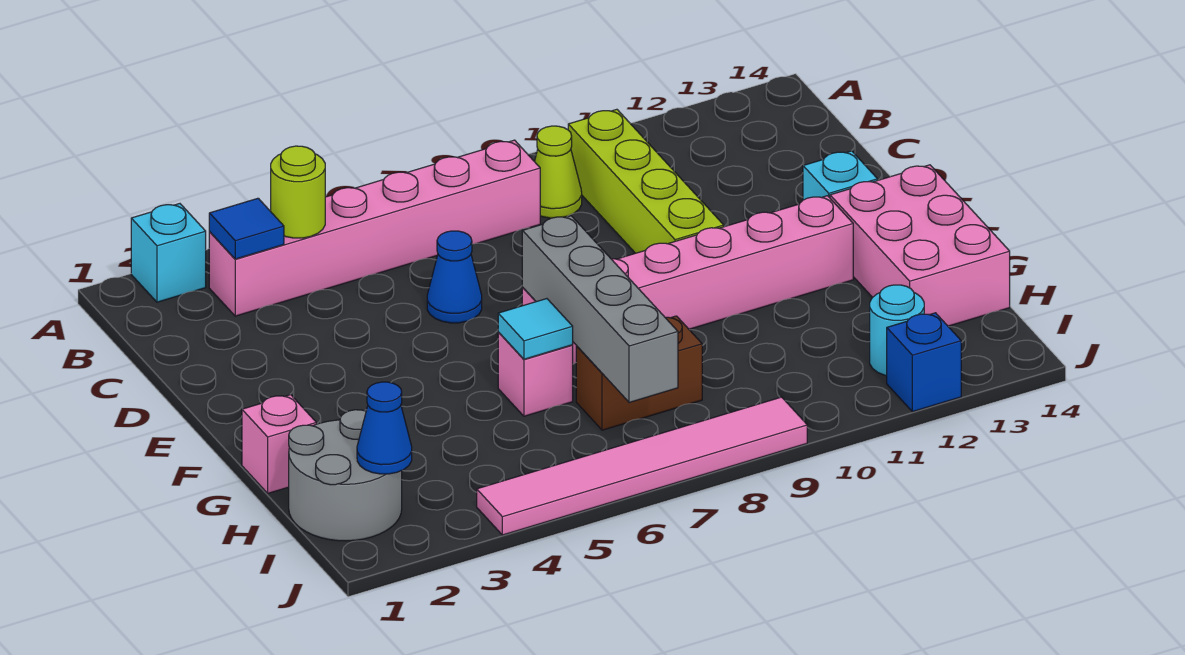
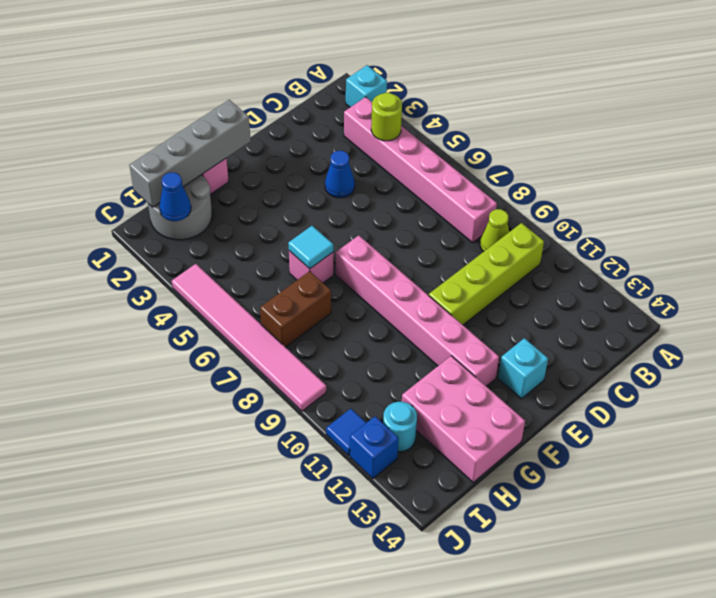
blue 1x1 tile [209,198,284,259] -> blue 1x1 tile moved to [326,409,366,456]
blue 1x1 cone [427,231,482,323] -> blue 1x1 cone moved to [325,151,355,198]
grey 1x4 brick [522,216,678,402] -> grey 1x4 brick moved to [129,100,251,207]
pink 2x3 brick [830,165,1010,326] -> pink 2x3 brick turned to [402,356,525,482]
brown 1x2 brick [576,316,702,430] -> brown 1x2 brick turned to [260,271,331,347]

